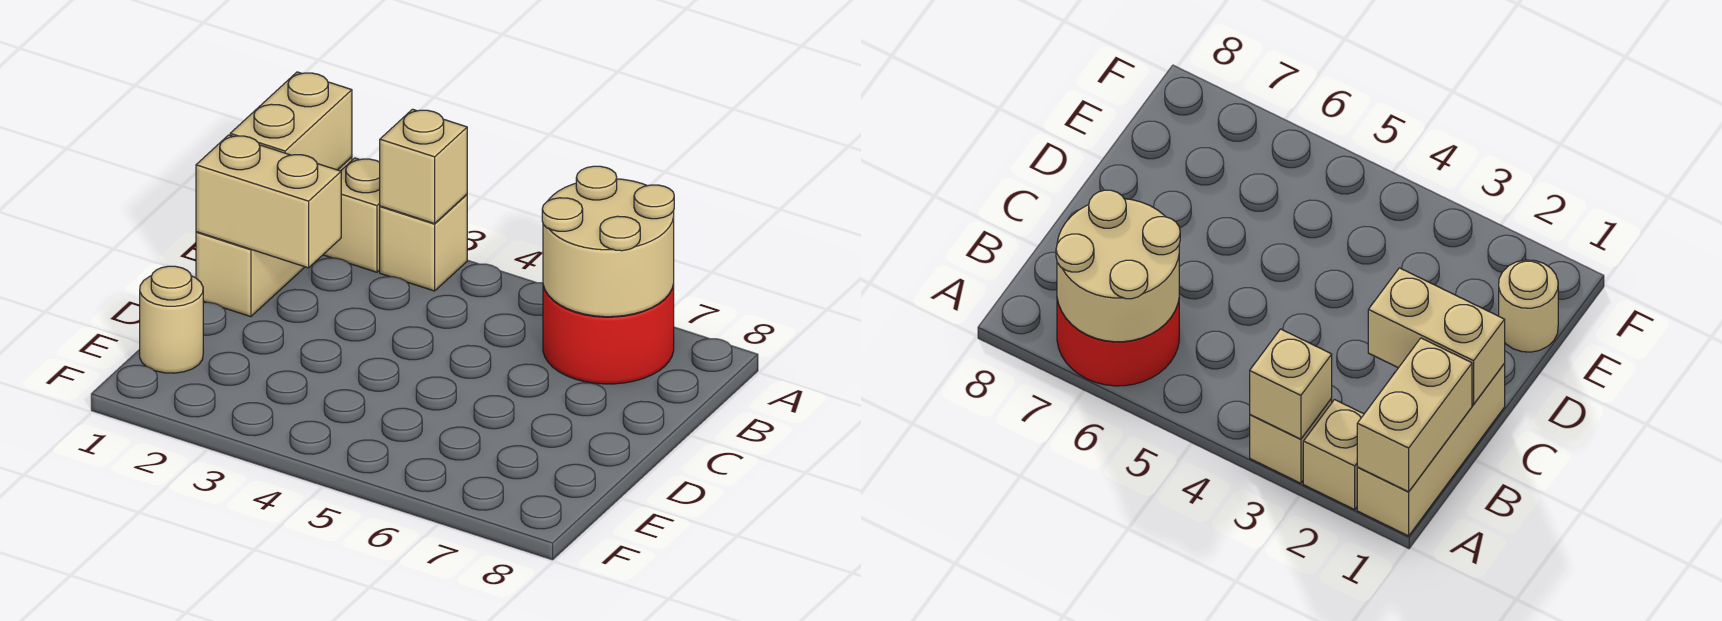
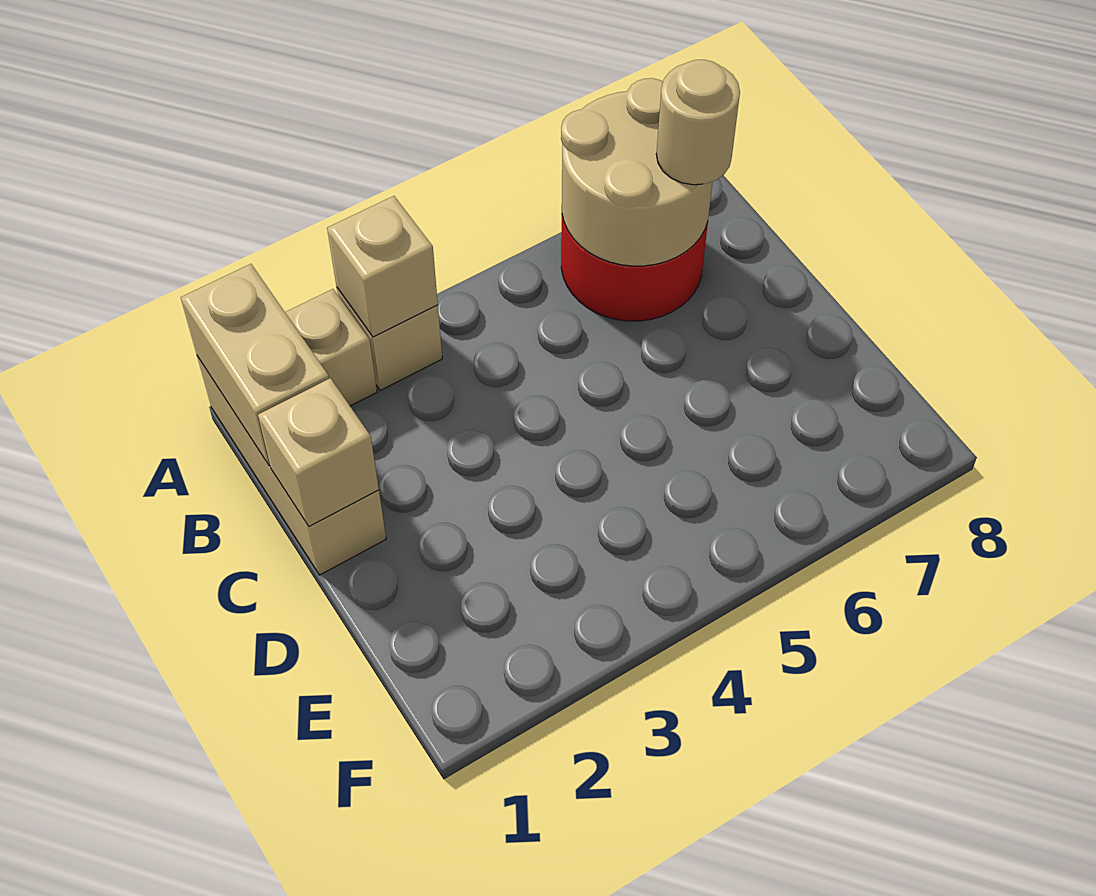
tan 1x2 brick [196,135,341,268] -> tan 1x1 brick [258,378,379,526]
tan 1x1 round brick [140,266,203,373] -> tan 1x1 round brick moved to [656,60,740,185]

